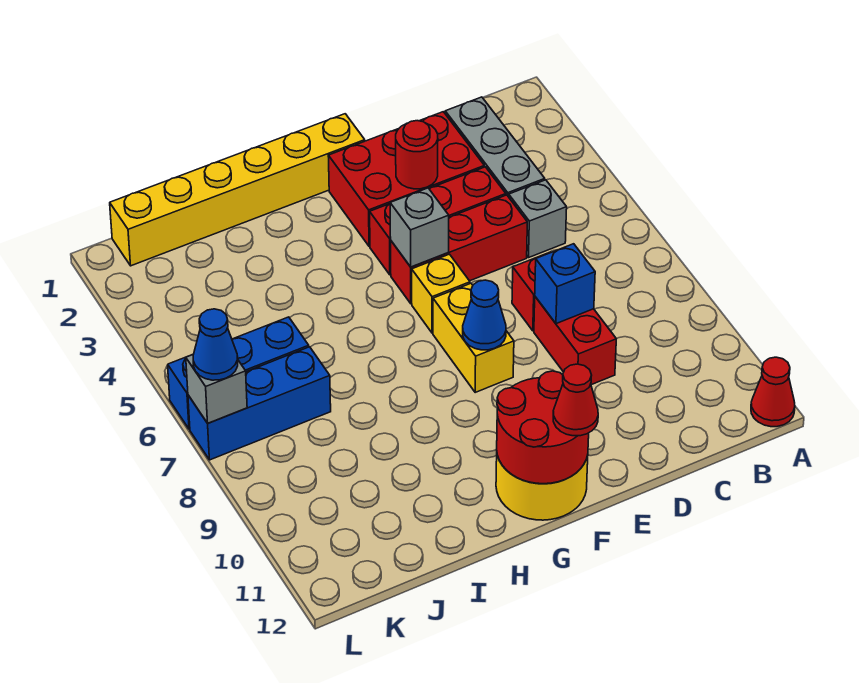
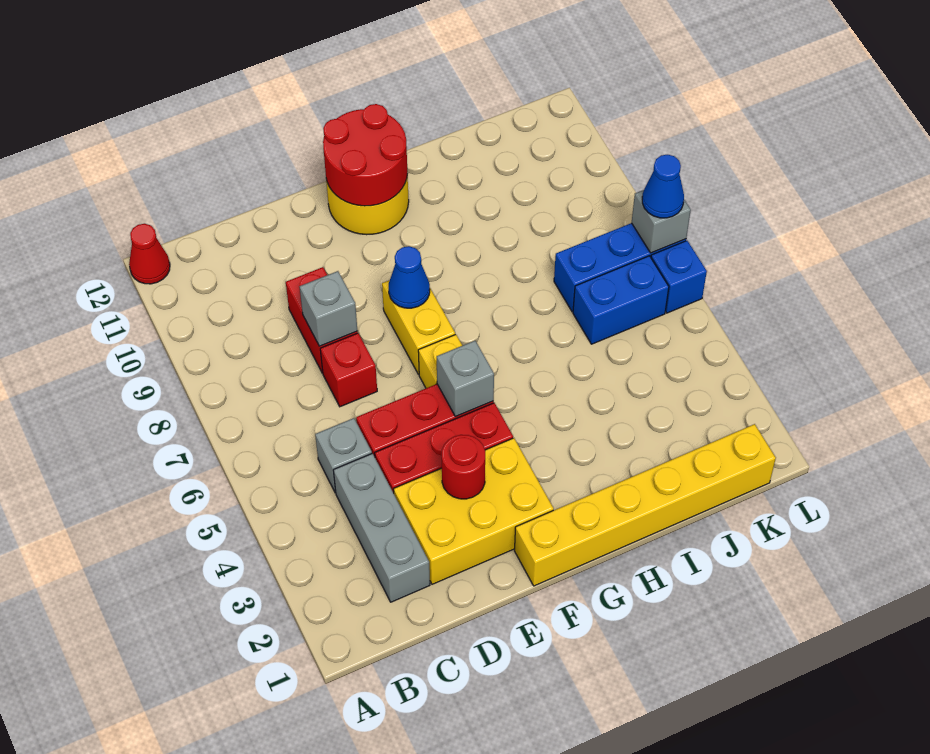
red 2x3 brick [328,112,484,246] -> yellow 2x3 brick [394,438,554,584]
blue 1x1 brick [535,244,595,324] -> grey 1x1 brick [299,271,357,346]
red 1x1 cone [553,364,598,436] -> none

